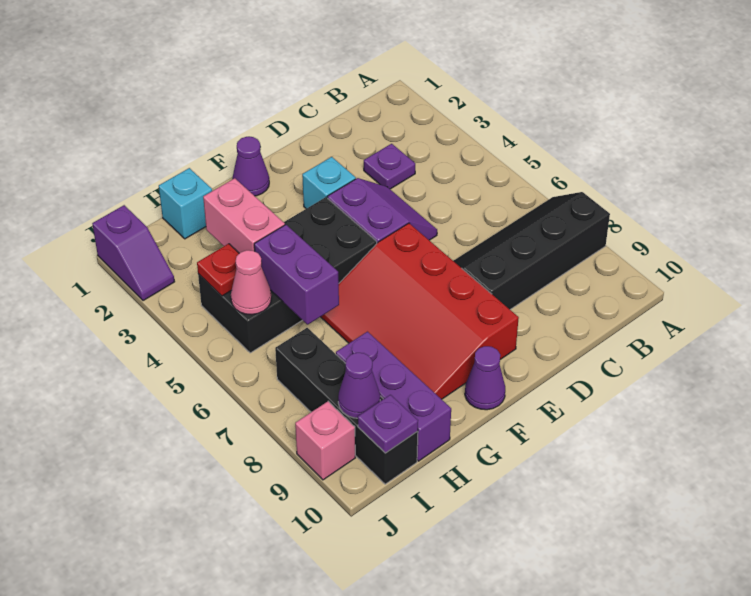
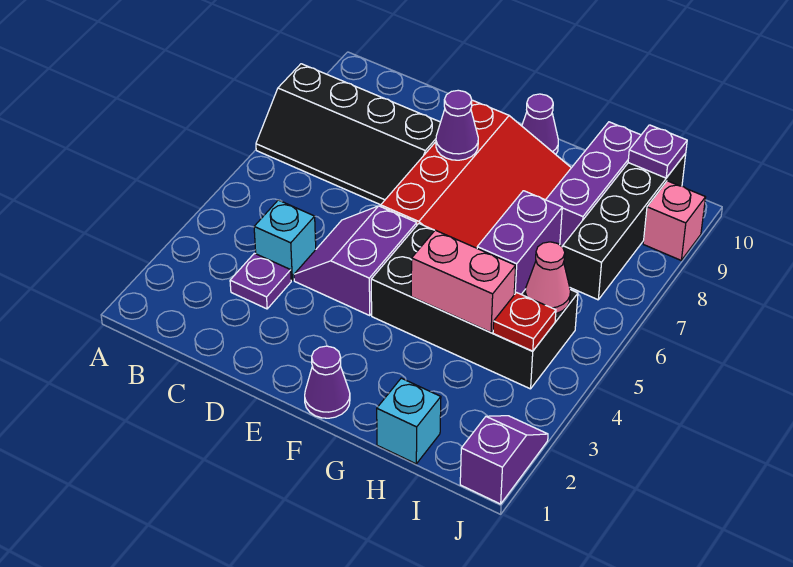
cyan 1x1 brick [302,157,356,209] -> cyan 1x1 brick moved to [254,200,316,280]
pink 1x2 brick [203,178,285,253] -> pink 1x2 brick turned to [411,230,516,332]
purple 1x1 cone [338,353,380,418] -> purple 1x1 cone moved to [436,90,478,160]

